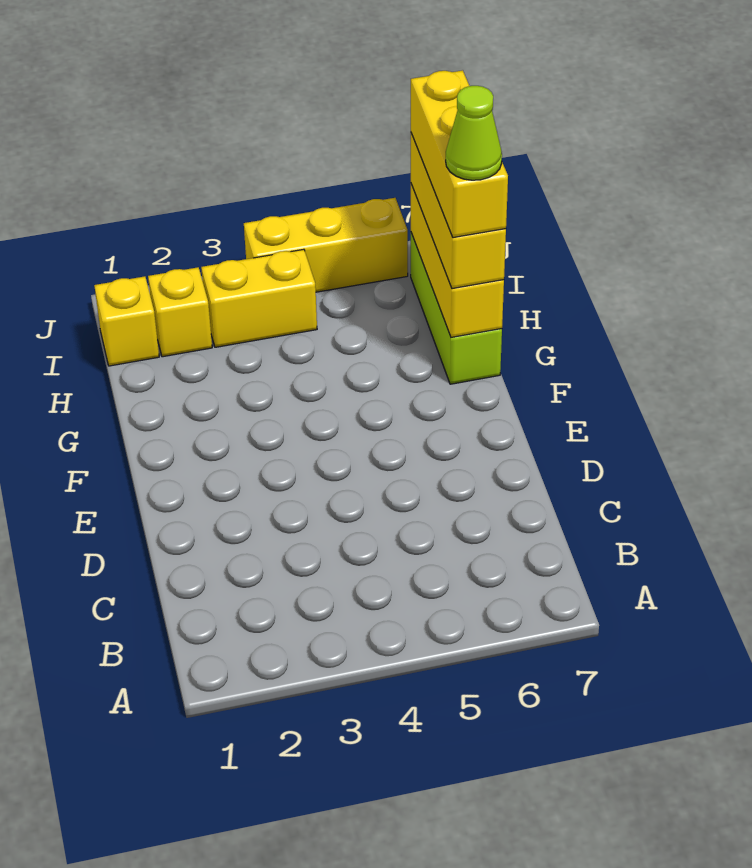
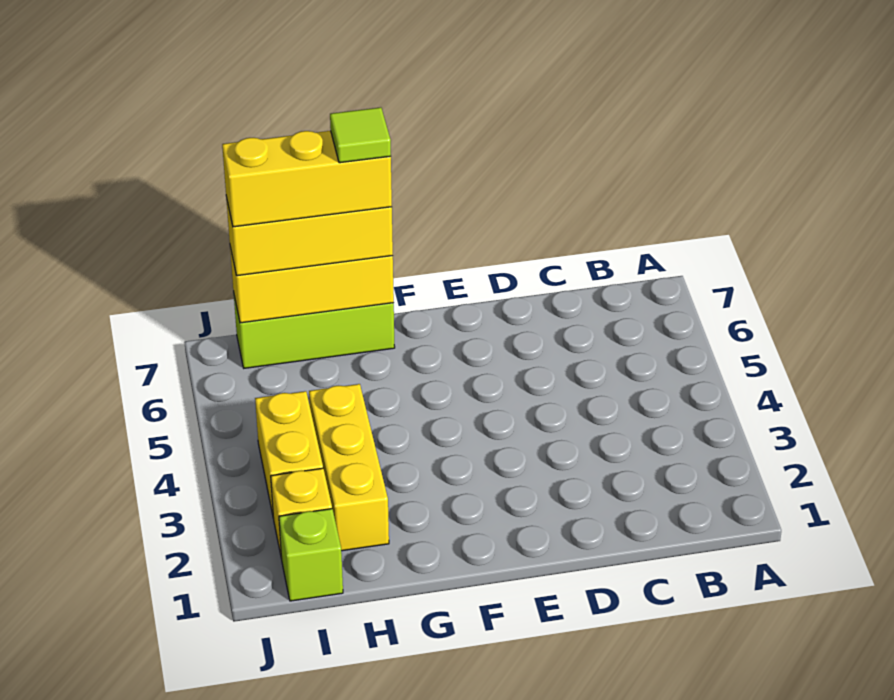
lime 1x1 cone [446,86,502,180] -> lime 1x1 tile [330,107,391,163]
yellow 1x1 brick [94,276,159,366] -> lime 1x1 brick [279,509,343,601]
yellow 1x3 brick [244,198,408,292] -> yellow 1x3 brick moved to [309,384,389,551]

